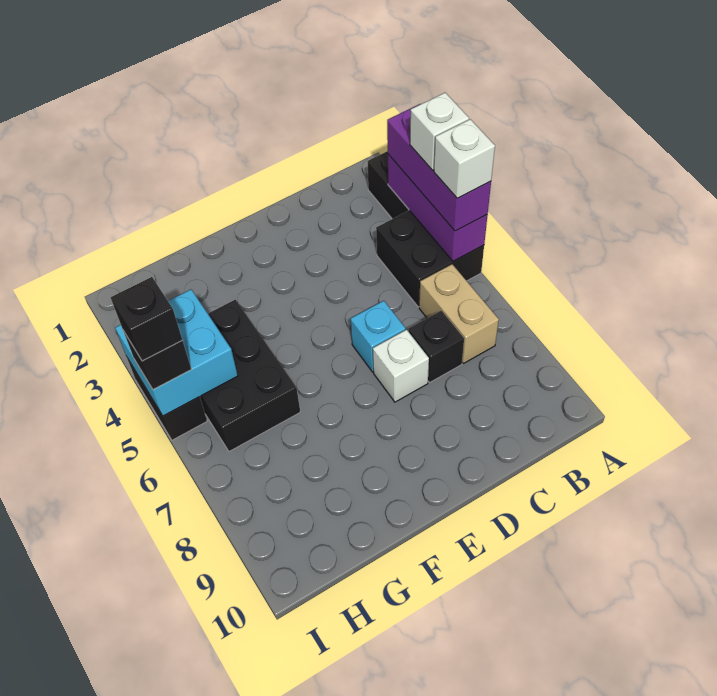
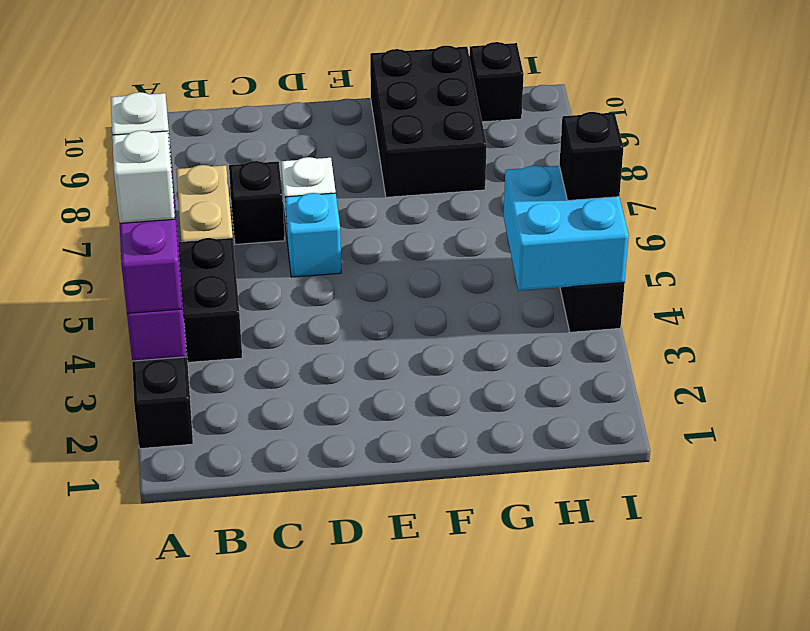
black 2x3 brick [200,300,300,452] -> black 2x3 brick moved to [370,46,487,197]
black 1x1 brick [111,277,182,361] -> black 1x1 brick moved to [469,42,524,122]

